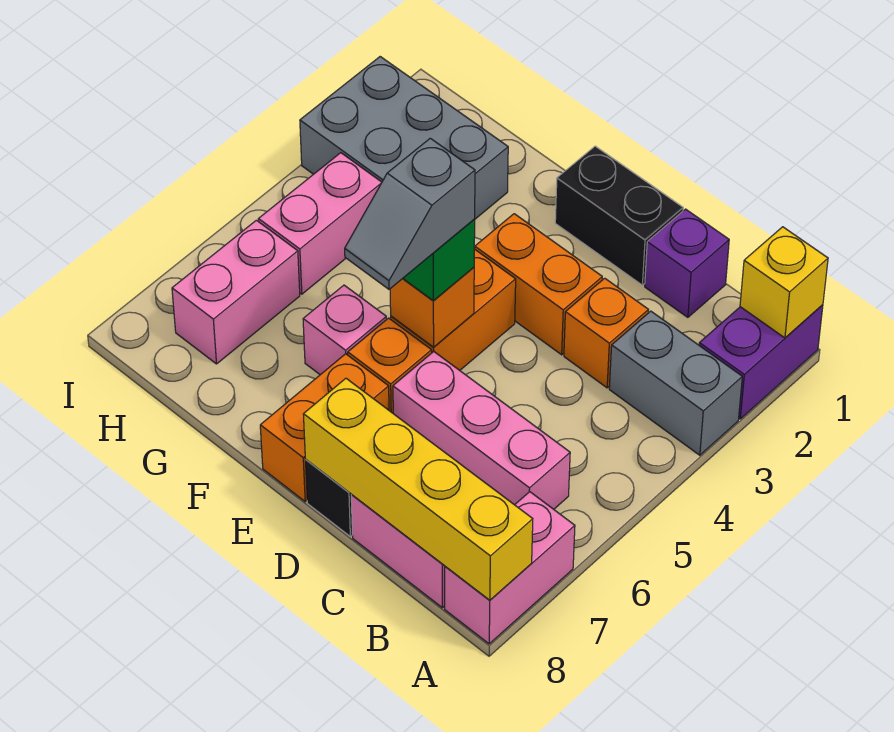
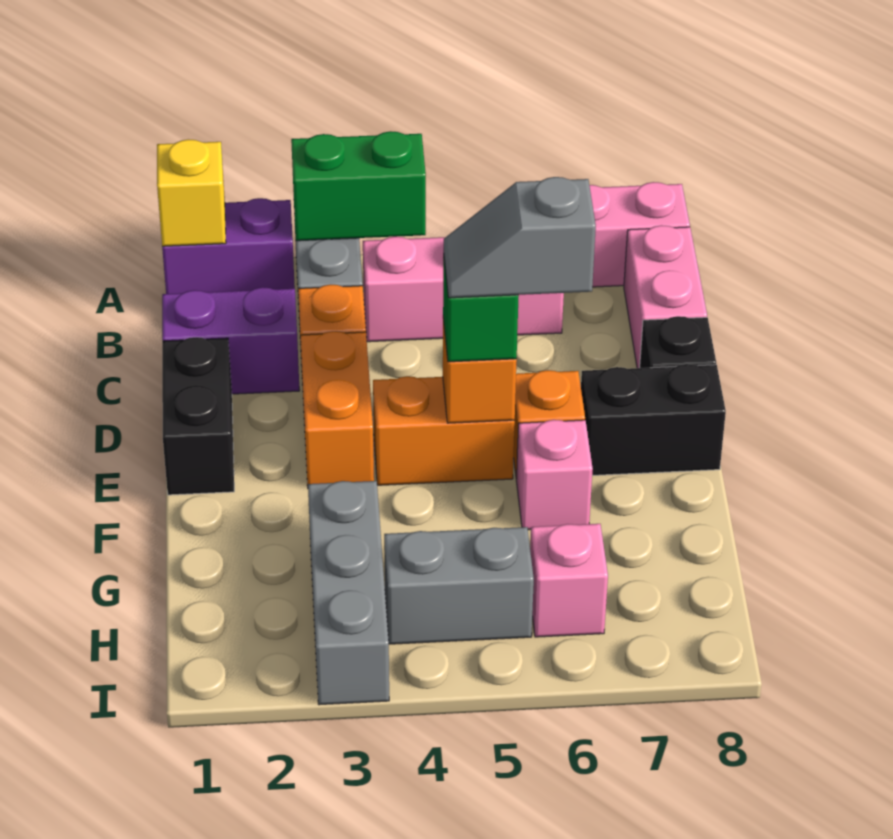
none -> green 1x2 brick [291,131,426,241]
yellow 1x4 brick [303,378,533,600] -> none
pink 1x3 brick [393,352,570,509] -> pink 1x3 brick turned to [363,237,564,342]
purple 1x1 brick [645,209,729,317] -> purple 1x2 brick [162,287,300,394]
grey 1x2 slope [345,138,475,289] -> grey 1x2 slope turned to [444,177,596,298]
orange 1x2 brick [260,354,389,502] -> black 1x2 brick [581,364,726,475]
grey 2x3 brick [300,57,508,219] -> grey 1x3 brick [308,481,389,705]
pink 1x2 brick [259,153,382,294] -> grey 1x2 brick [384,527,534,644]
pink 1x2 brick [172,220,300,364] -> pink 1x1 brick [530,524,608,637]

